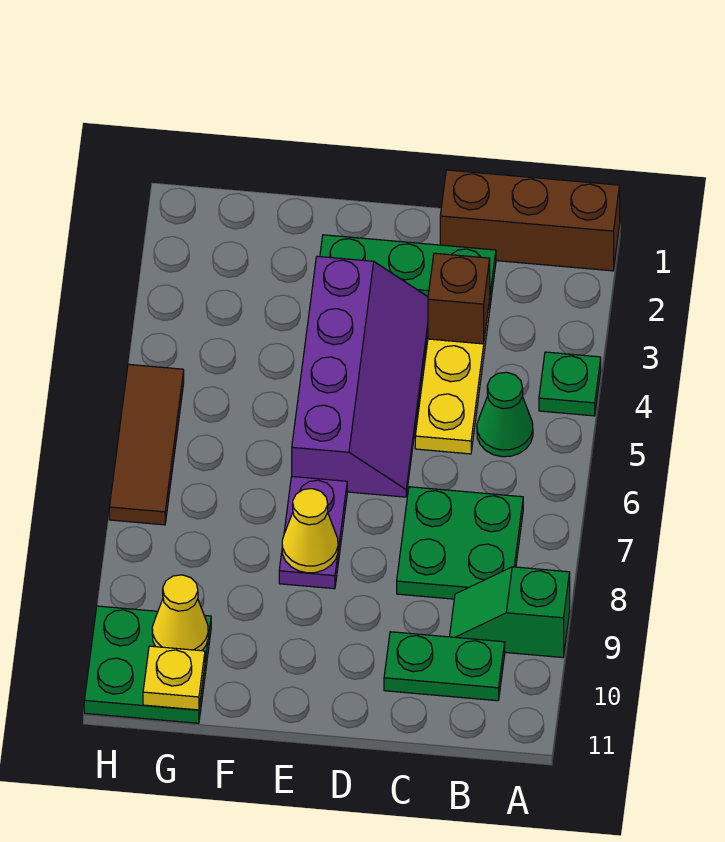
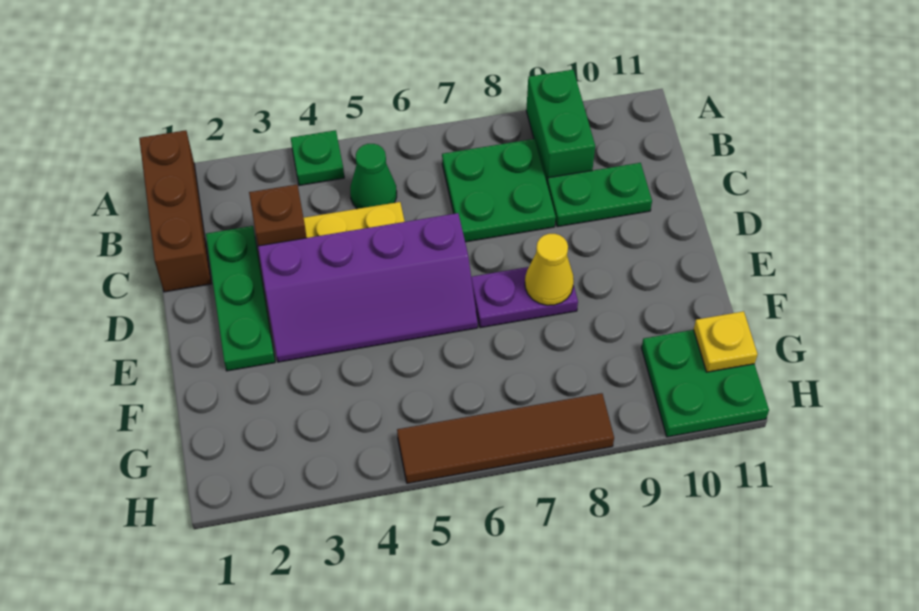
green 1x2 slope [450,567,570,657] -> green 1x2 brick [526,70,595,182]
green 1x2 plate [384,632,505,701] -> green 1x2 plate turned to [547,163,652,227]
purple 2x4 slope [292,256,428,497] -> purple 2x4 slope turned to [258,213,478,362]
yellow 1x1 cone [152,575,208,651] -> none
brown 1x3 tile [109,364,184,525] -> brown 1x4 tile [397,393,614,483]

